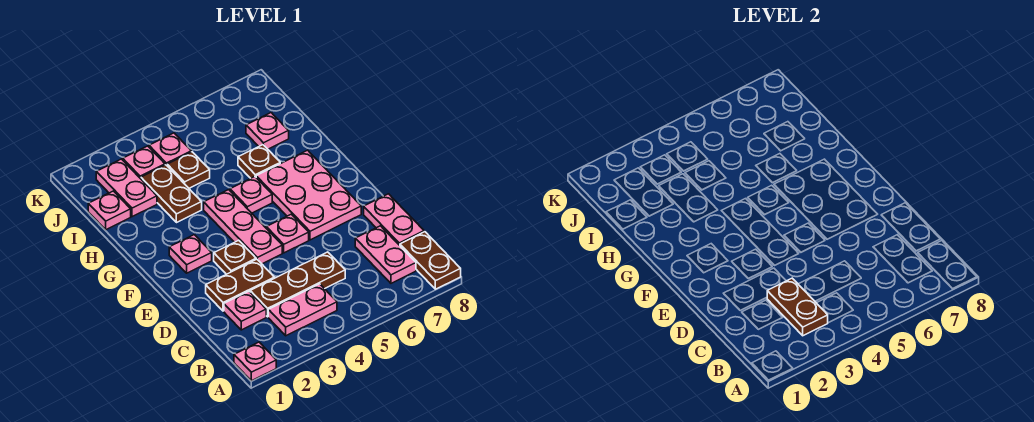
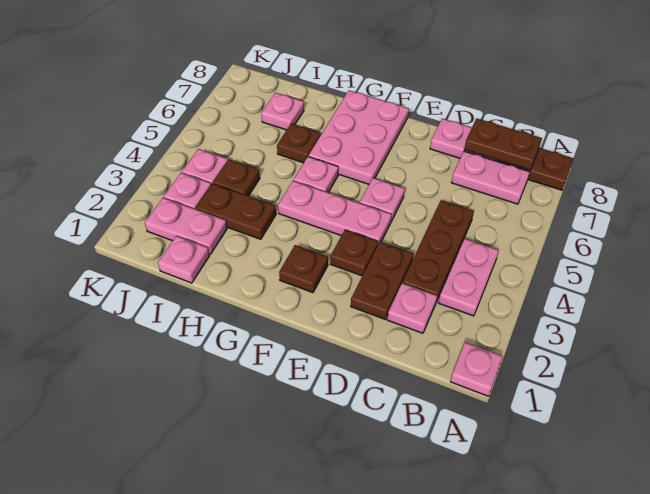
brown 1x2 plate [767,278,828,336] -> brown 1x2 plate moved to [464,119,542,170]
pink 2x3 plate [256,150,361,240] -> pink 2x3 plate turned to [308,90,409,184]
pink 1x1 plate [169,235,212,273] -> brown 1x1 plate [279,245,328,293]

